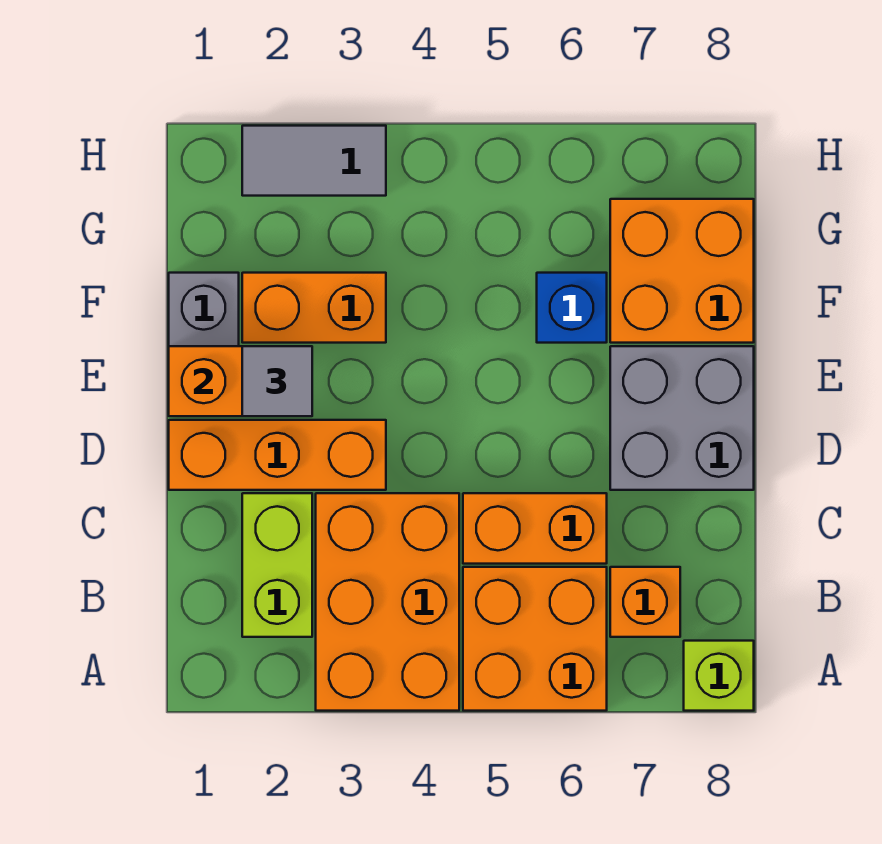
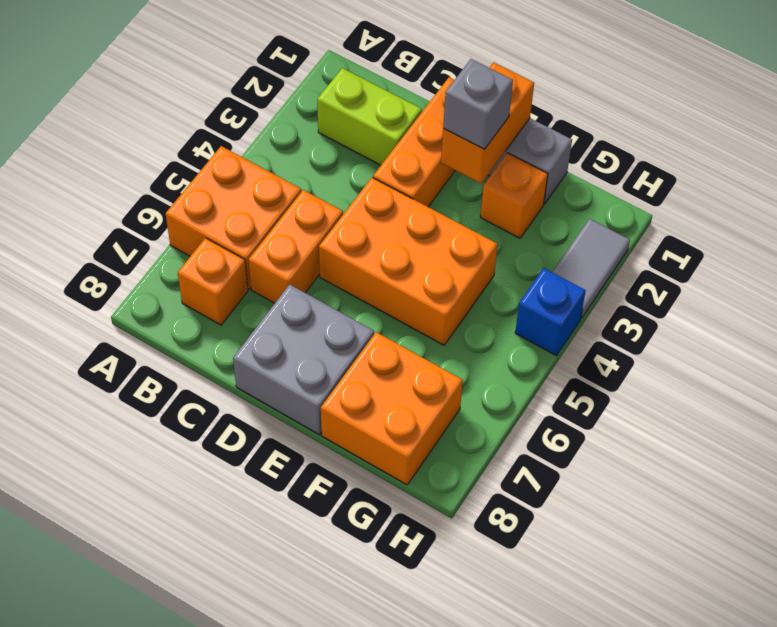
orange 2x3 brick [316,493,459,711] -> orange 2x3 brick moved to [319,178,498,345]
lime 1x1 brick [684,641,754,711] -> none
grey 1x1 tile [242,346,312,416] -> grey 1x1 brick [443,59,513,149]
orange 1x2 brick [242,273,386,343] -> orange 1x1 brick [480,153,548,238]
blue 1x1 brick [537,273,607,343] -> blue 1x1 brick moved to [515,268,586,356]

